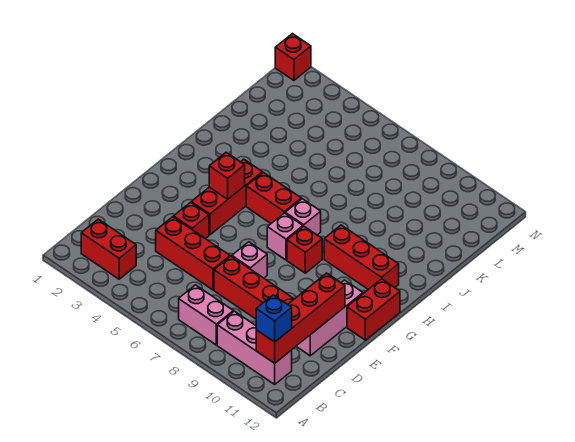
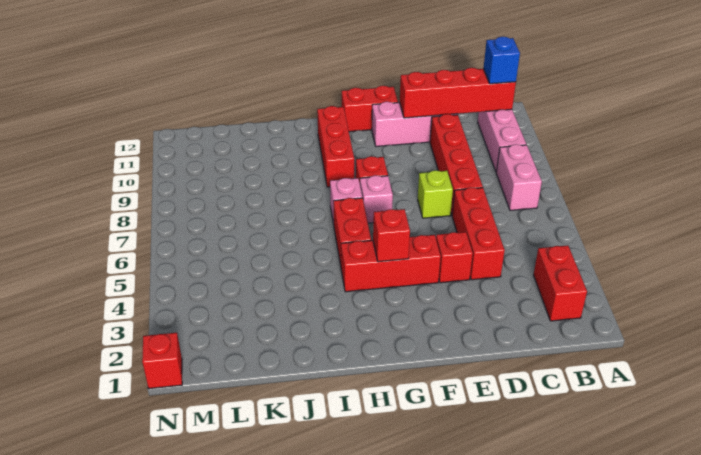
pink 1x1 brick [232,242,267,278] -> lime 1x1 brick [418,170,453,218]

